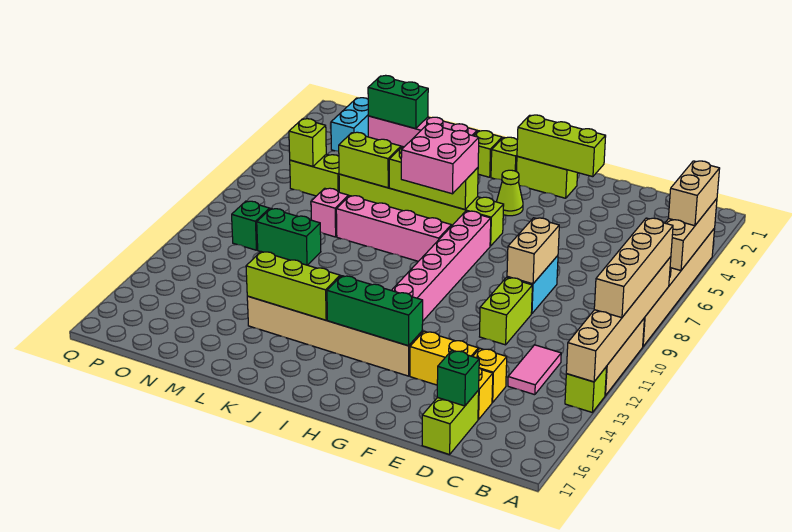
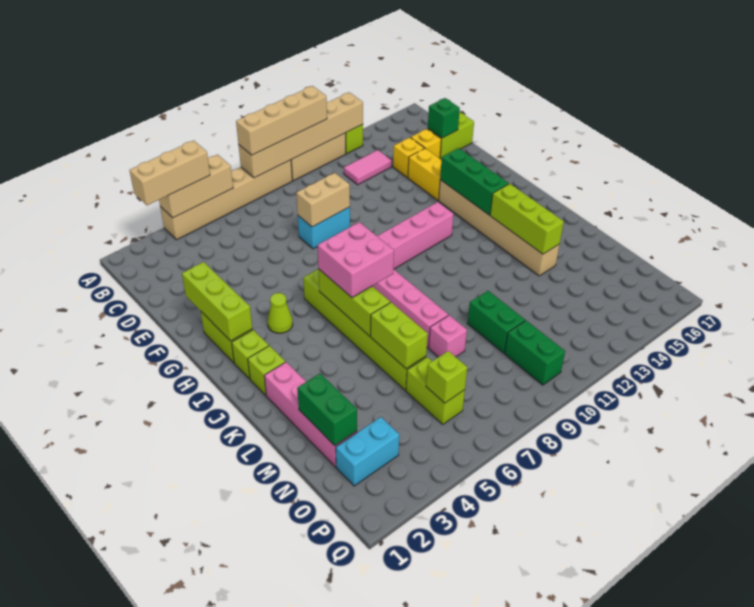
tan 1x2 brick [669,161,720,226] -> tan 1x3 brick [130,140,210,205]
lime 1x2 brick [480,277,532,345] -> none
green 1x1 brick [232,201,270,250] -> green 1x2 brick [505,321,565,385]

